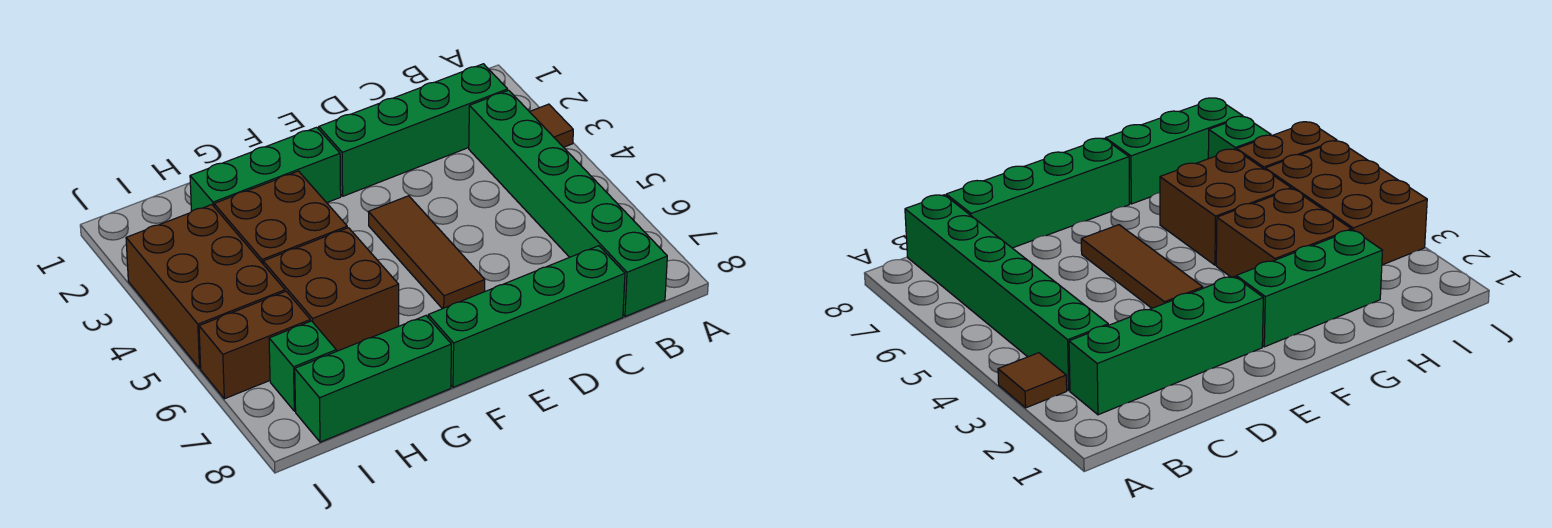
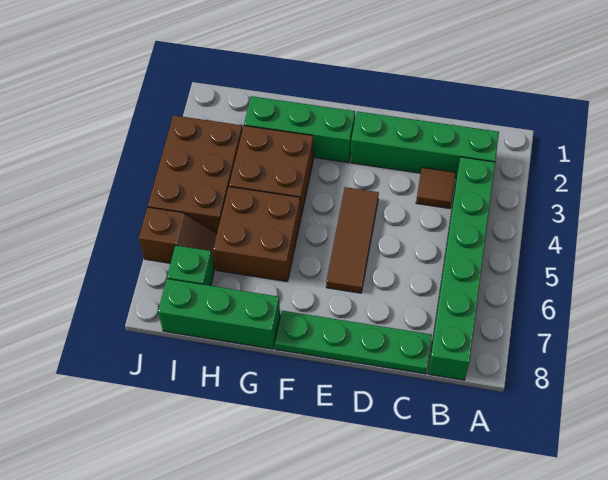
brown 1x1 tile [530,104,573,147] -> brown 1x1 tile moved to [416,167,456,209]
green 1x4 brick [428,246,625,387] -> green 1x4 plate [275,311,432,374]
brown 1x2 brick [199,291,310,399] -> brown 1x2 slope [139,207,217,270]

